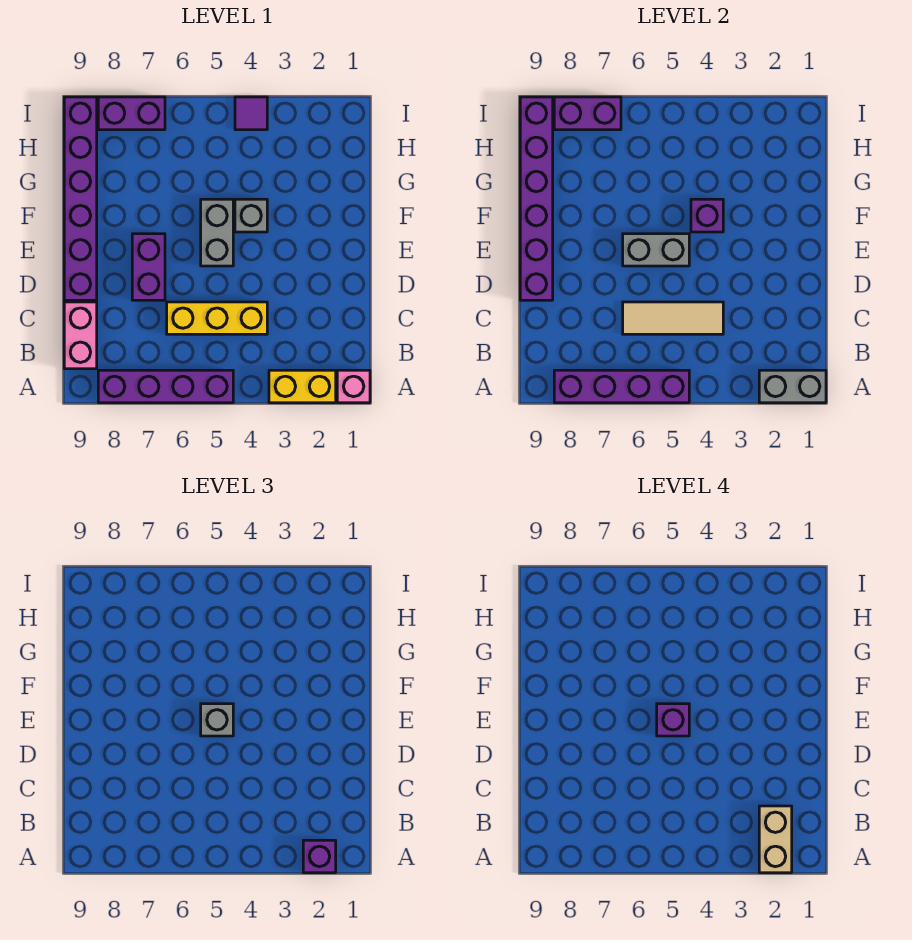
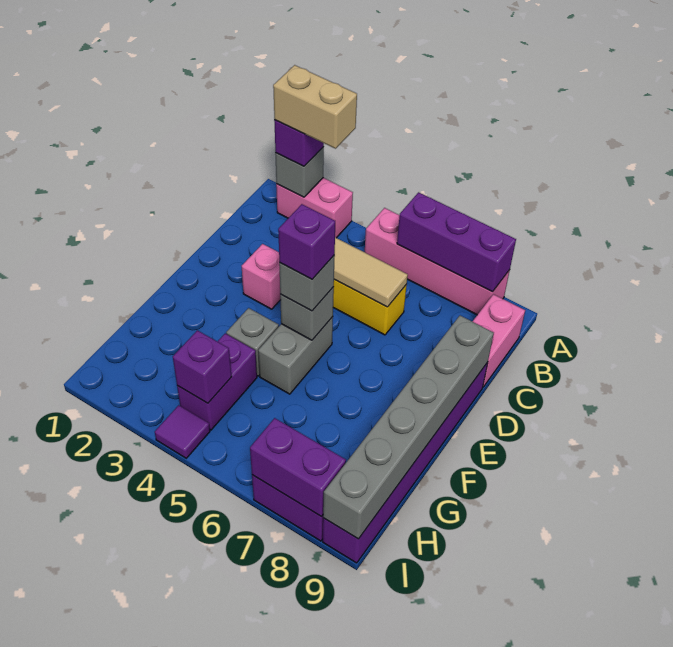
pink 1x1 brick [337,370,370,403] -> pink 1x1 brick moved to [242,244,280,309]
grey 1x2 brick [759,370,826,403] -> grey 1x1 brick [275,147,324,197]
yellow 1x2 brick [269,370,336,403] -> pink 1x2 brick [276,178,353,238]
tan 1x2 brick [759,806,792,873] -> tan 1x2 brick turned to [273,65,357,149]
purple 1x4 brick [98,370,233,403] -> pink 1x4 brick [365,208,510,315]
purple 1x4 brick [554,370,689,403] -> purple 1x3 brick [397,192,516,292]
purple 1x2 brick [132,234,165,300] -> purple 1x2 brick moved to [177,333,257,430]
purple 1x6 brick [520,97,553,300] -> grey 1x6 brick [323,316,494,539]
grey 1x2 brick [623,234,689,266] -> grey 1x1 brick [280,287,334,340]
purple 1x1 brick [691,199,723,232] -> purple 1x1 brick moved to [173,330,232,403]

